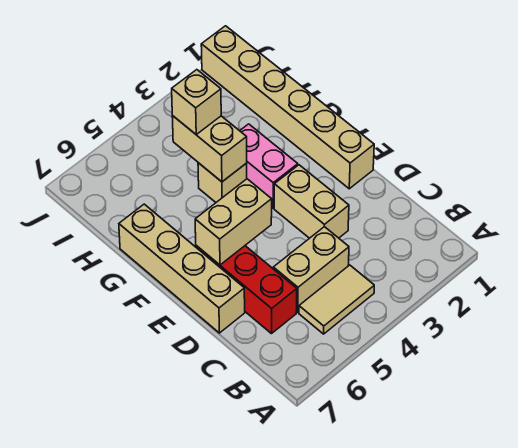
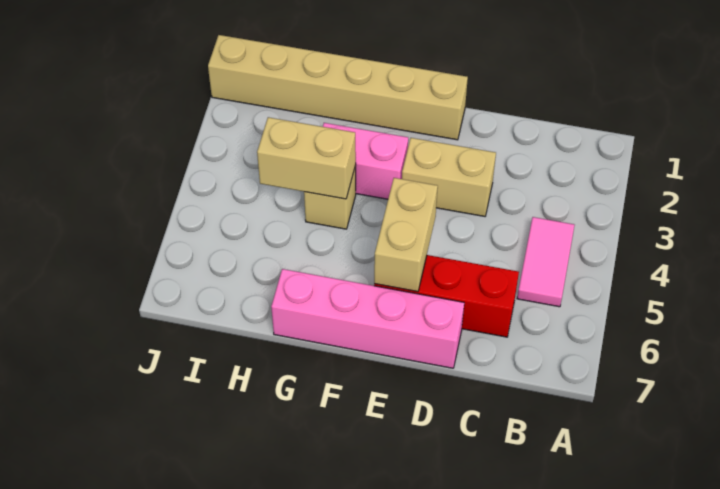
tan 1x2 tile [299,265,374,334] -> pink 1x2 tile [517,217,575,307]
tan 1x2 brick [273,227,349,312] -> none
tan 1x4 brick [119,204,245,333] -> pink 1x4 brick [271,269,464,368]
tan 1x1 brick [172,70,221,134] -> none

